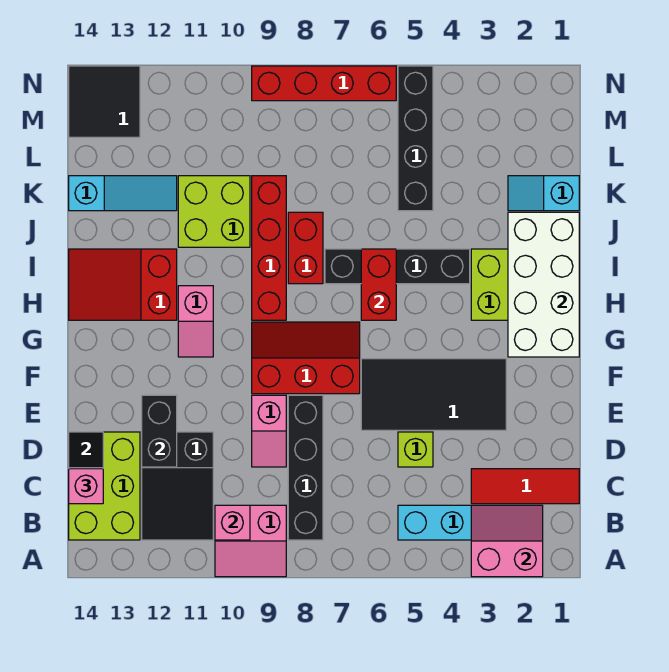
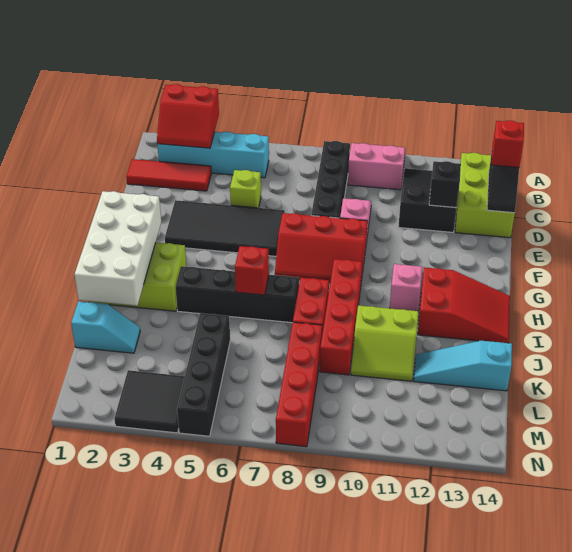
pink 2x2 slope [471,505,543,577] -> red 2x2 slope [157,84,219,148]
pink 1x1 brick [215,505,250,540] -> none
pink 1x1 brick [69,469,103,504] -> red 1x1 brick [492,120,524,167]
black 1x2 brick [142,395,177,467] -> black 1x1 brick [429,161,461,208]
red 1x2 brick [361,249,396,320] -> red 1x1 brick [235,246,269,295]
lime 2x2 brick [178,176,250,247] -> lime 2x2 slope [351,305,418,381]
black 2x2 tile [69,66,140,137] -> black 2x2 tile moved to [114,370,185,433]
red 1x4 brick [252,66,396,101] -> red 1x4 brick turned to [276,322,322,447]

